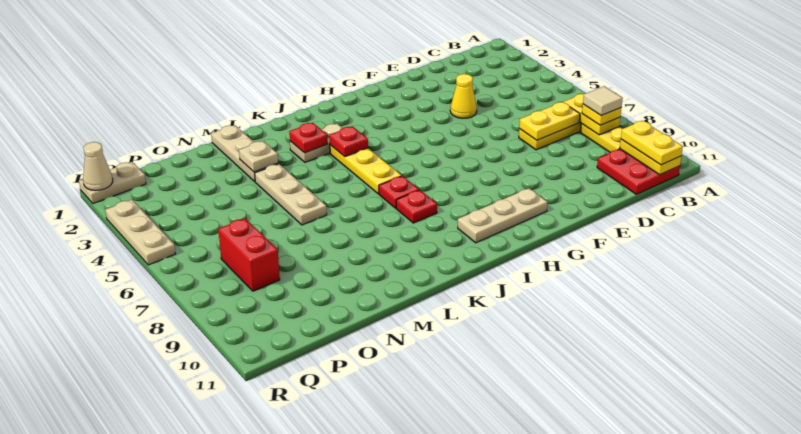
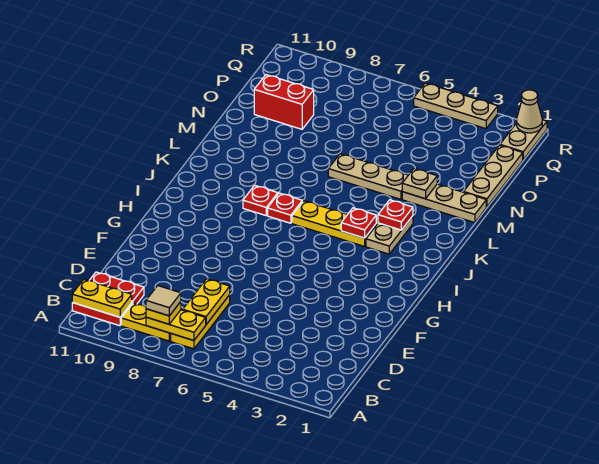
yellow 1x2 plate [621,121,683,165] -> none
yellow 1x1 cone [450,74,477,118] -> none
tan 1x3 plate [458,188,548,243] -> tan 1x3 plate moved to [464,145,523,207]
red 1x2 brick [218,218,280,291] -> red 1x2 brick moved to [254,75,314,129]

